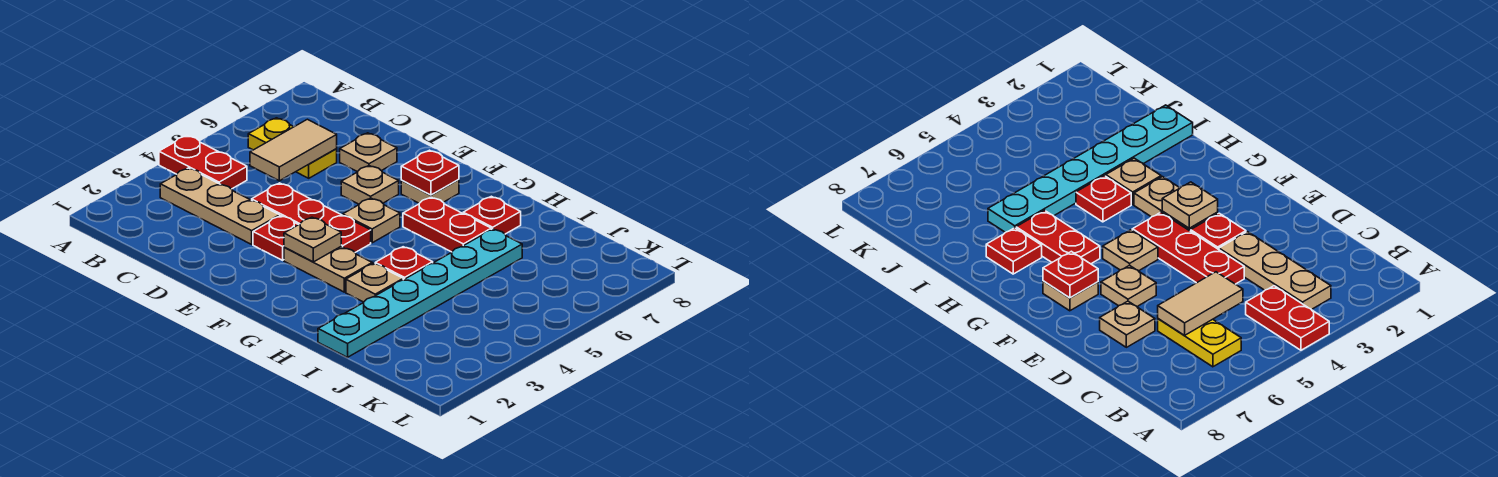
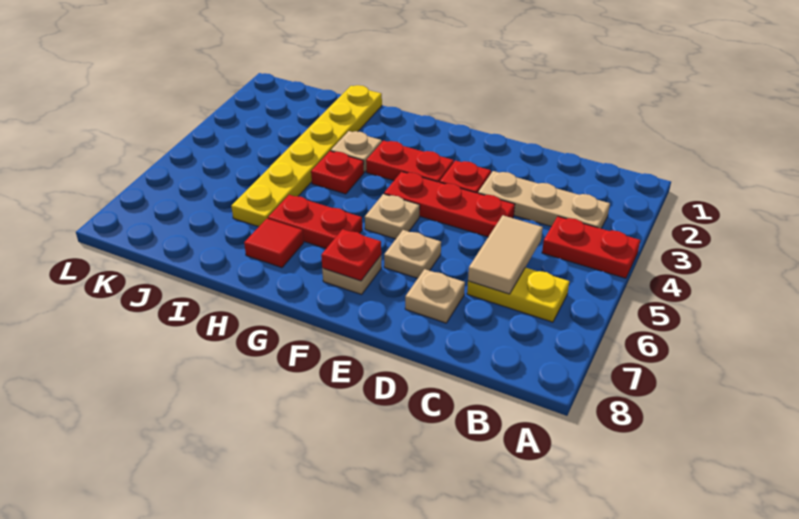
tan 1x2 plate [284,247,372,292] -> red 1x2 plate [366,141,454,182]
tan 1x1 plate [284,217,341,262] -> none
red 1x1 plate [463,196,521,234] -> red 1x1 tile [244,219,304,268]
cyan 1x6 plate [318,229,522,357] -> yellow 1x6 plate [231,85,382,227]

